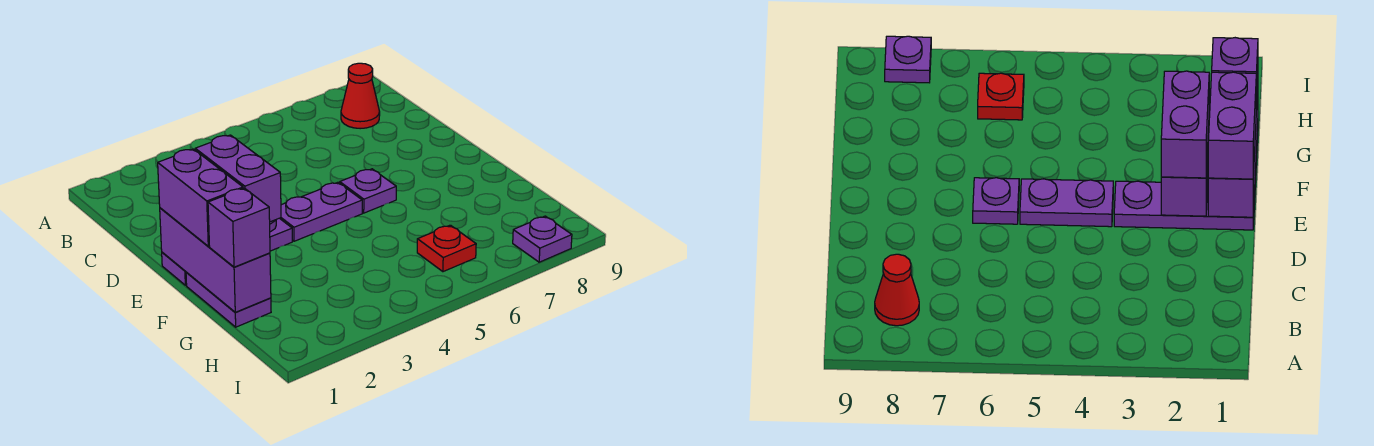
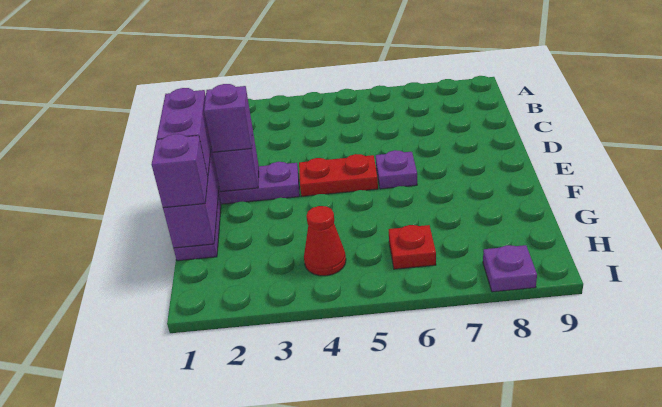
red 1x1 cone [341,63,380,129] -> red 1x1 cone moved to [304,206,346,276]
purple 1x2 brick [195,135,281,222] -> purple 1x1 brick [204,84,252,152]
purple 1x2 plate [280,182,362,241] -> red 1x2 plate [299,154,378,196]

